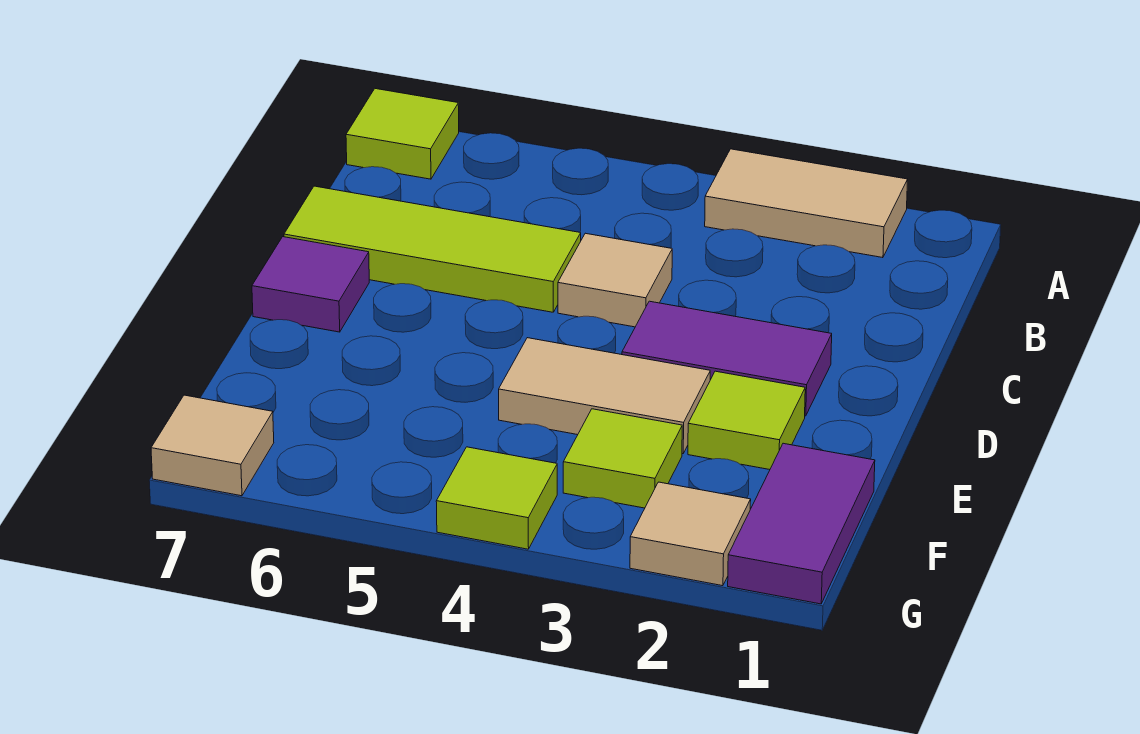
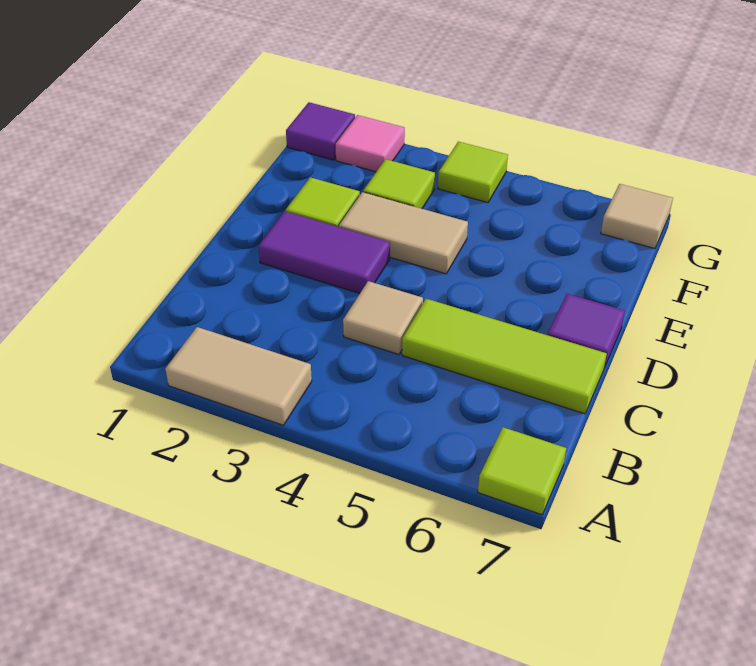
purple 1x2 tile [728,443,875,604] -> purple 1x1 tile [286,102,355,160]
tan 1x1 tile [630,482,751,586] -> pink 1x1 tile [336,115,405,172]

